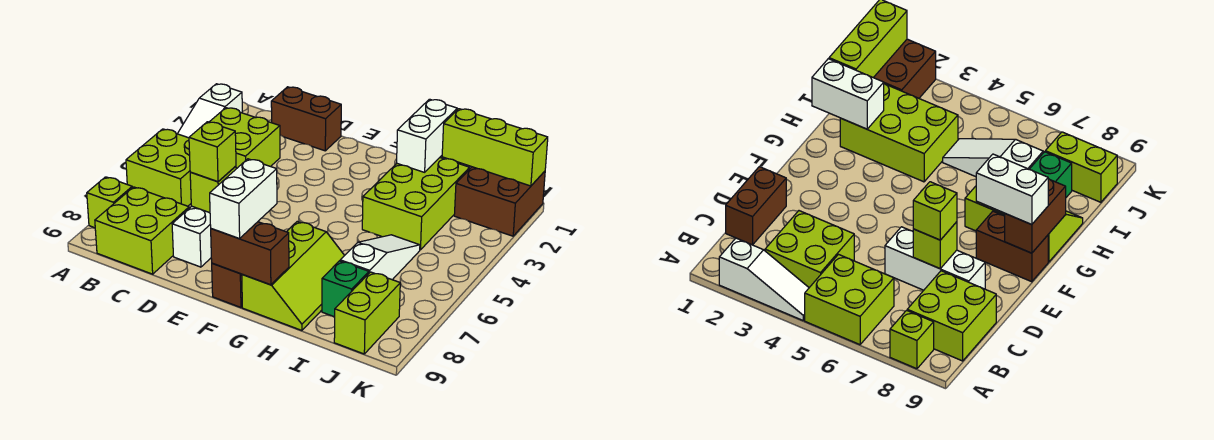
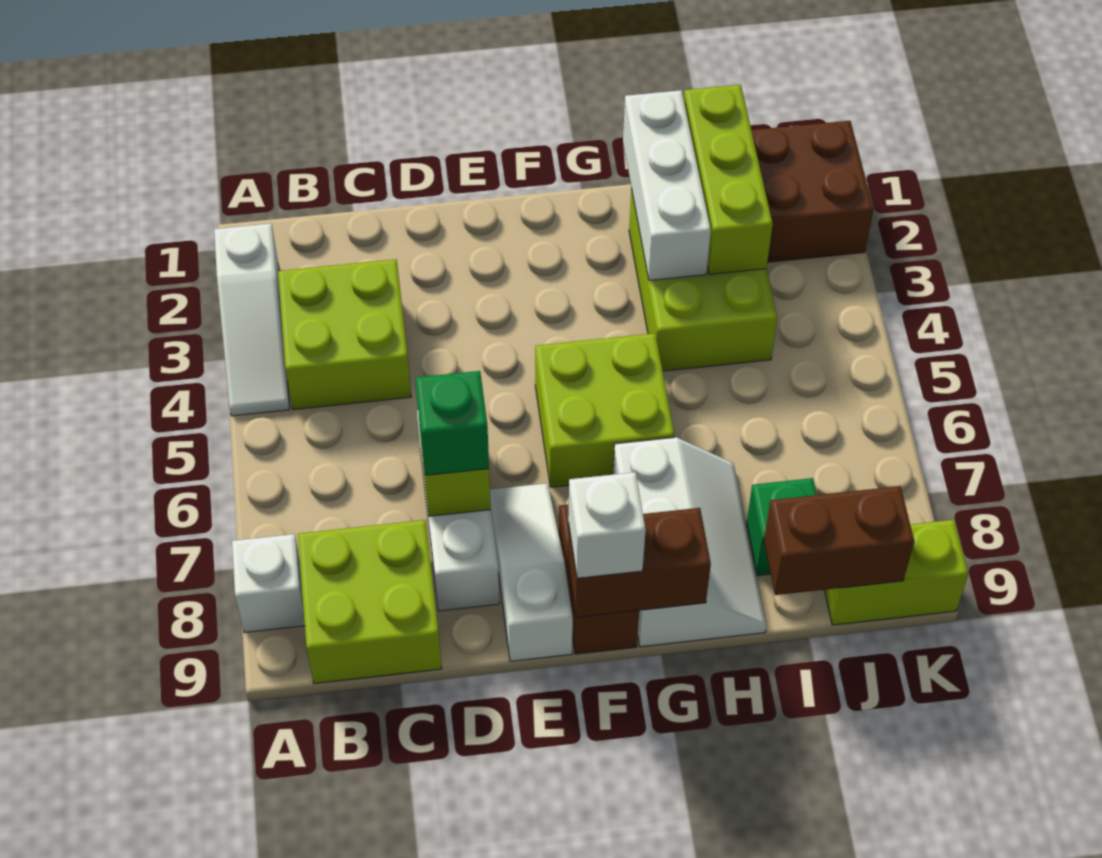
lime 2x2 brick [126,129,191,206] -> lime 2x2 brick moved to [535,333,674,487]
lime 1x1 brick [87,177,132,228] -> white 1x1 brick [232,534,305,633]
brown 1x2 brick [271,87,341,151] -> brown 1x2 brick moved to [764,486,914,595]
lime 1x1 brick [189,122,236,182] -> green 1x1 brick [415,371,489,475]
white 1x2 brick [210,159,277,239] -> white 1x1 brick [568,472,646,578]
lime 2x3 slope [242,222,345,330] -> white 2x3 slope [613,437,766,647]
white 1x2 brick [397,99,457,172] -> white 1x3 brick [623,90,711,280]
lime 1x3 brick [442,109,548,186] -> lime 1x3 brick turned to [684,85,773,274]
white 1x3 slope [340,235,420,280] -> white 1x3 slope moved to [490,483,573,661]
lime 1x2 brick [334,272,400,354] -> lime 1x2 brick turned to [825,520,968,625]

